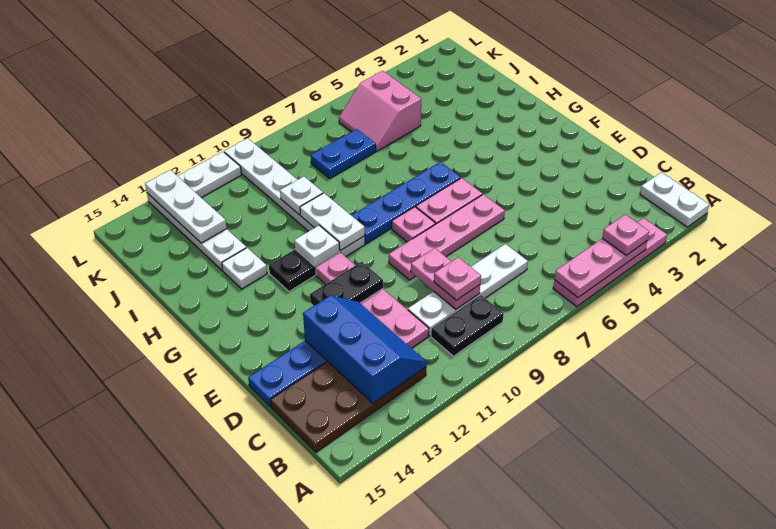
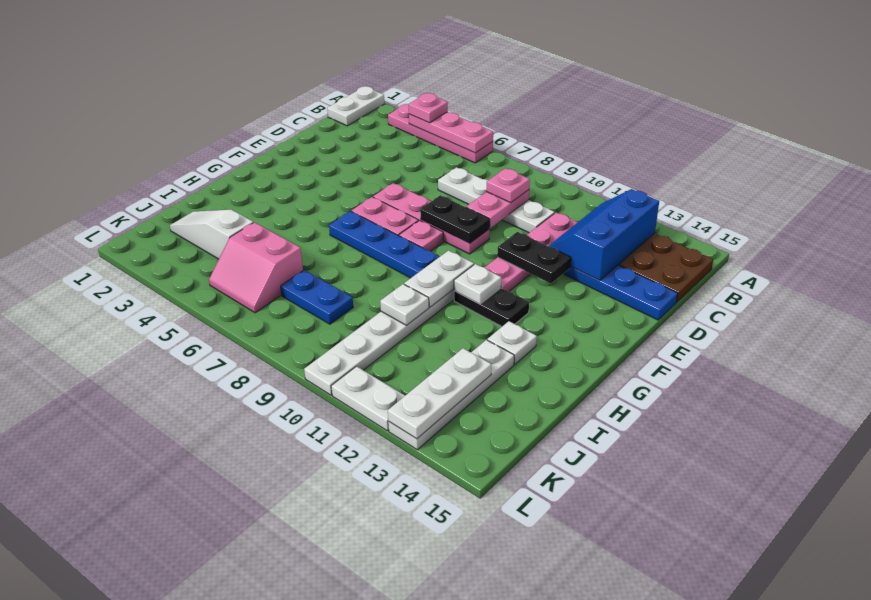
black 1x2 plate [431,295,504,356] -> black 1x2 plate moved to [420,195,490,243]
none -> white 1x3 slope [170,209,253,259]
pink 2x2 slope [339,71,421,151] -> pink 2x2 slope turned to [209,222,303,313]

